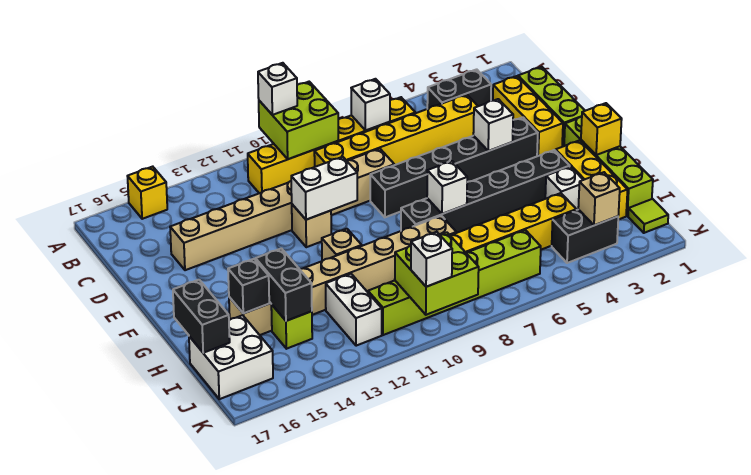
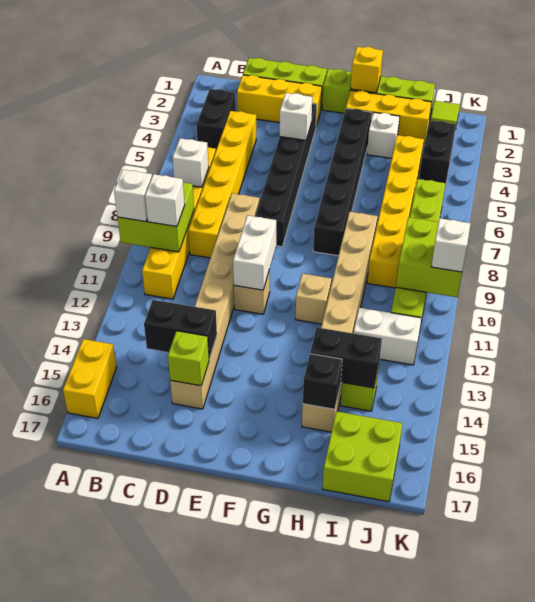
yellow 1x1 brick [127,167,167,219] -> yellow 1x2 brick [63,339,117,418]
none -> lime 1x1 brick [168,331,209,386]
white 1x1 brick [427,161,467,214] -> white 1x1 brick moved to [145,174,185,227]
black 1x2 brick [173,280,230,353] -> black 1x2 brick moved to [144,300,217,359]
white 2x2 brick [189,315,273,399] -> lime 2x2 brick [322,411,403,502]
tan 1x1 brick [578,172,620,225] -> none

